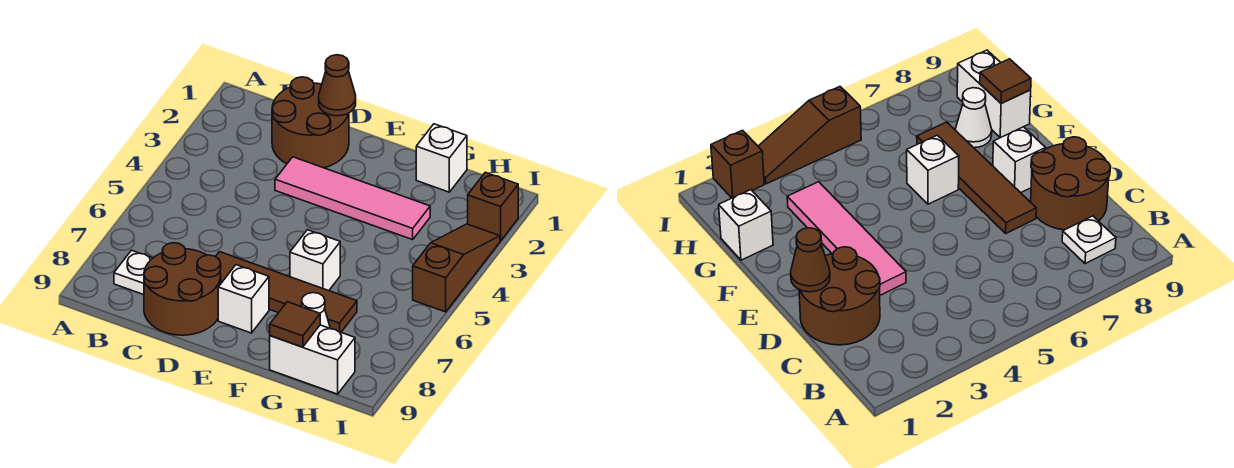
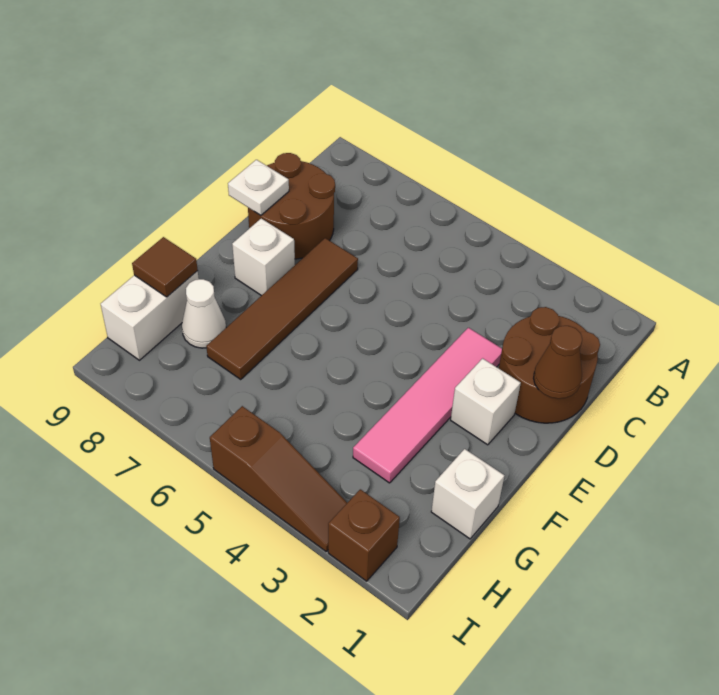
white 1x1 plate [114,250,152,295] -> white 1x1 plate moved to [228,160,289,215]
white 1x1 brick [290,230,340,291] -> white 1x1 brick moved to [451,358,521,445]

